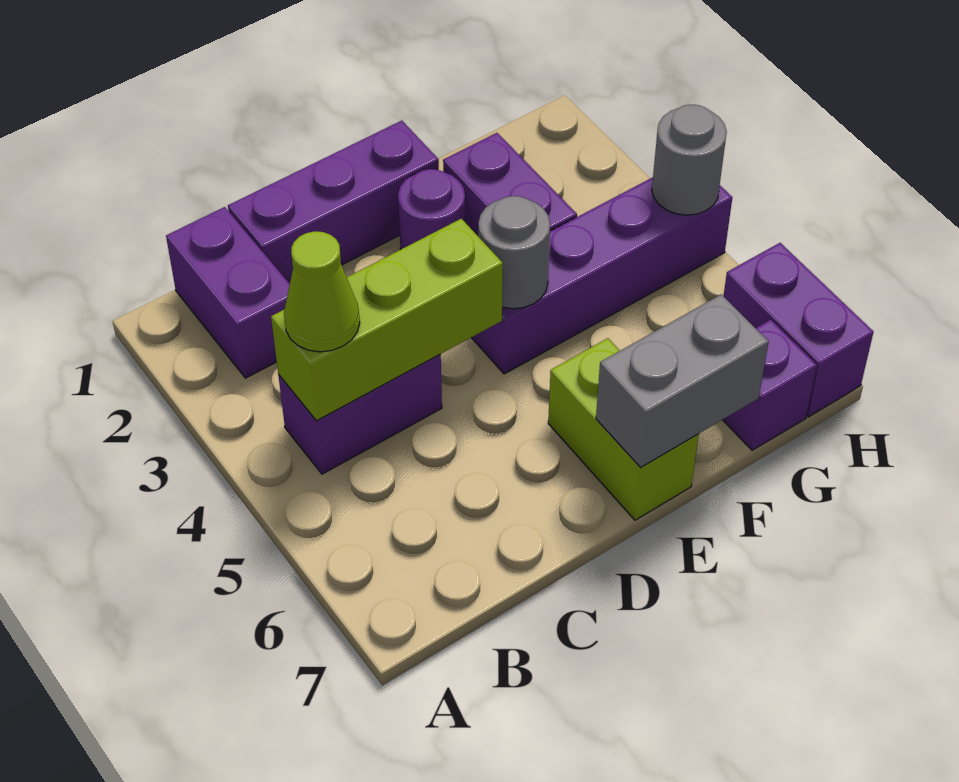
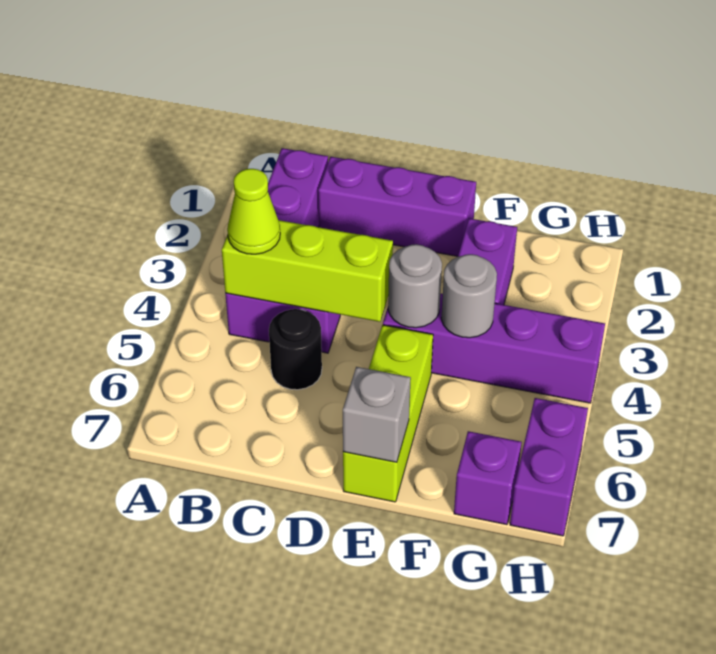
none -> black 1x1 round brick [269,309,322,390]
purple 1x1 round brick [398,169,465,250] -> none
lime 1x2 brick [548,338,699,520] -> lime 1x3 brick [343,325,433,502]
grey 1x2 brick [596,294,769,467] -> grey 1x1 brick [343,367,411,462]
grey 1x1 round brick [652,105,727,215] -> grey 1x1 round brick moved to [441,254,497,338]

